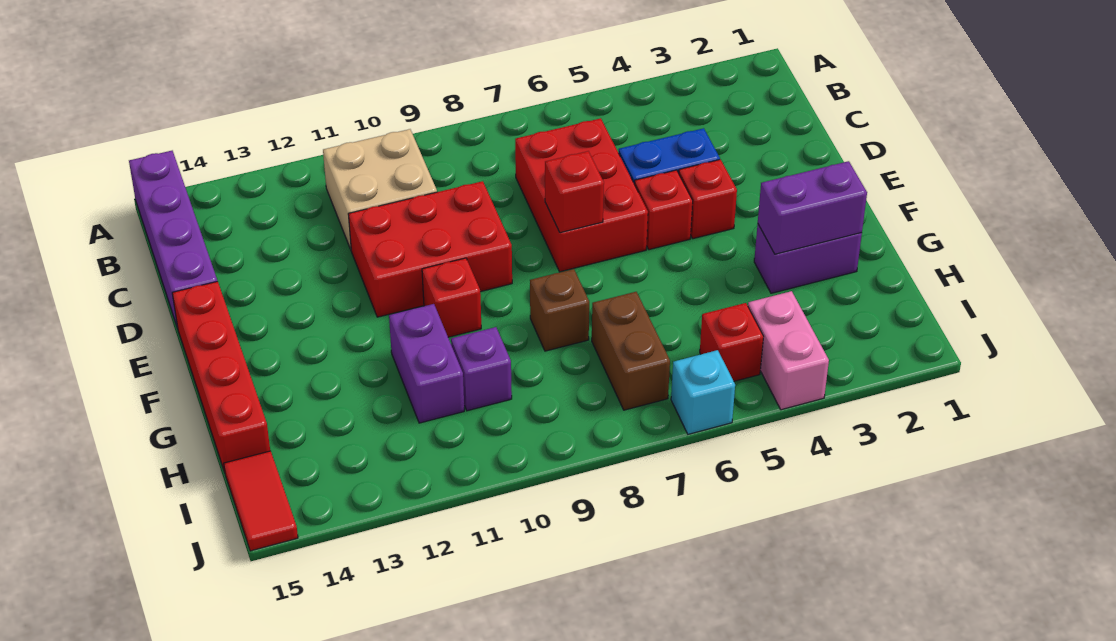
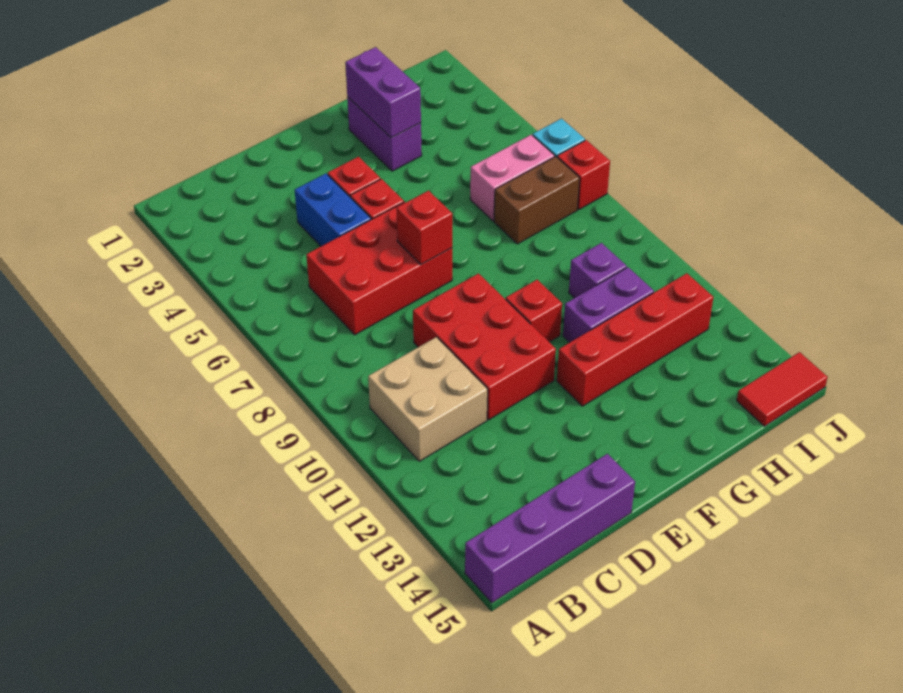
red 1x4 brick [172,281,270,472] -> red 1x4 brick moved to [557,273,713,406]
brown 1x1 brick [530,269,589,351] -> none
pink 1x2 brick [748,291,829,410] -> pink 1x2 brick moved to [470,135,555,221]
red 1x1 brick [700,303,764,381] -> red 1x1 brick moved to [557,140,610,209]

